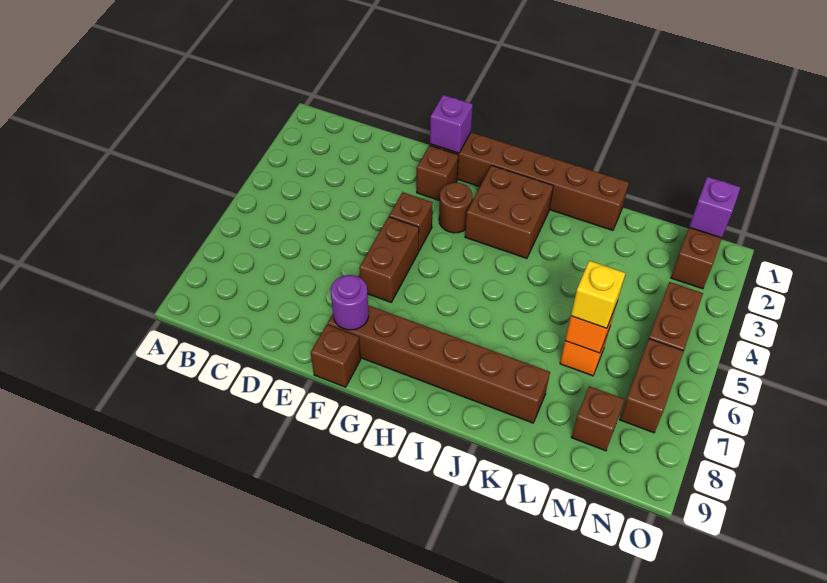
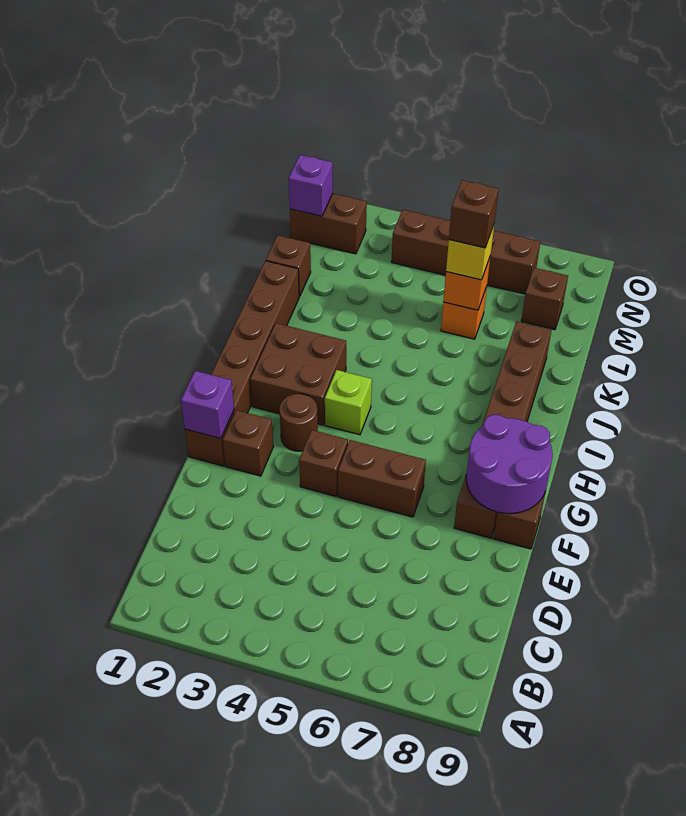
purple 1x1 round brick [331,275,369,330] -> purple 2x2 round brick [466,415,553,514]
none -> lime 1x1 brick [325,370,372,435]
none -> brown 1x1 brick [266,235,311,296]
none -> brown 1x1 brick [449,180,499,248]

